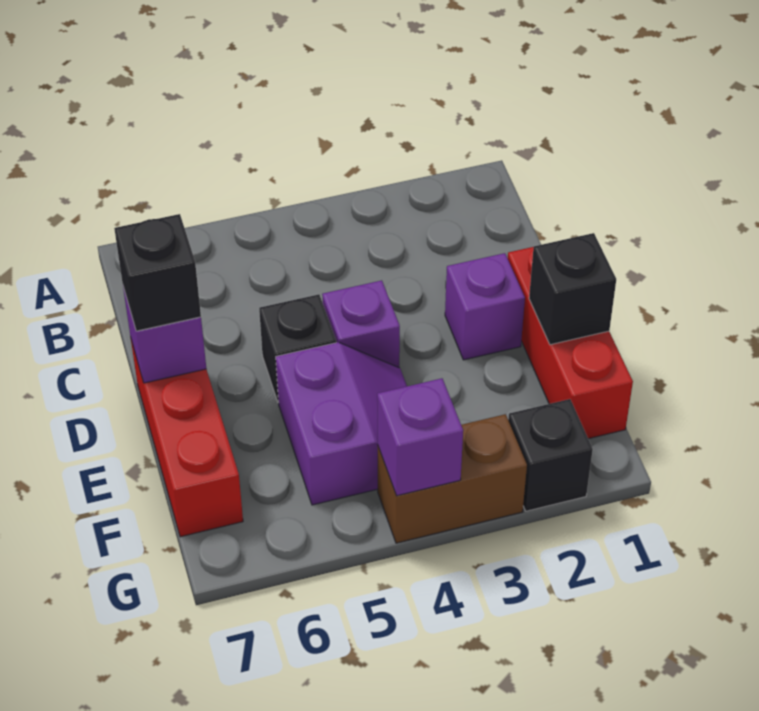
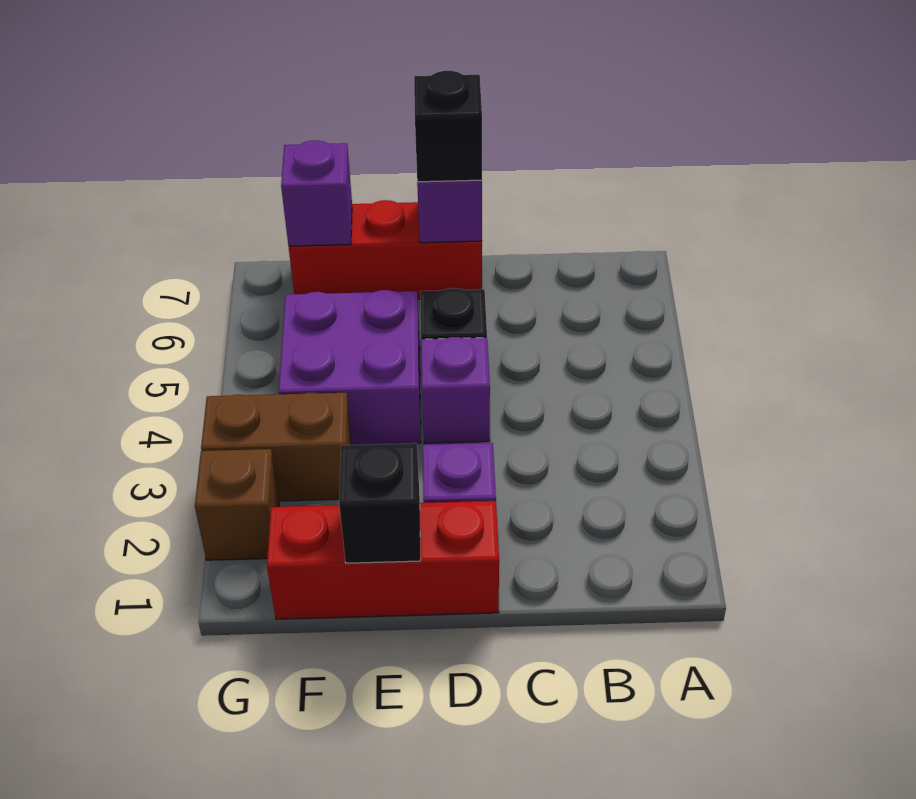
purple 2x2 slope [276,342,407,505] -> purple 2x2 brick [279,290,421,445]
black 1x1 brick [508,399,593,511] -> brown 1x1 brick [195,449,280,560]
brown 1x2 brick [378,414,527,543] -> brown 1x2 brick turned to [201,393,352,501]
purple 1x1 brick [377,378,463,496] -> purple 1x1 brick moved to [281,140,352,246]

